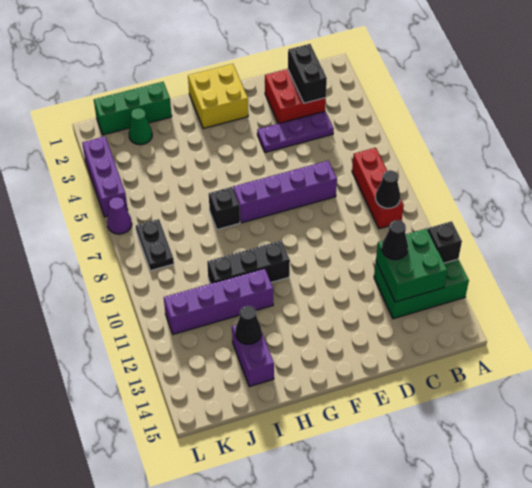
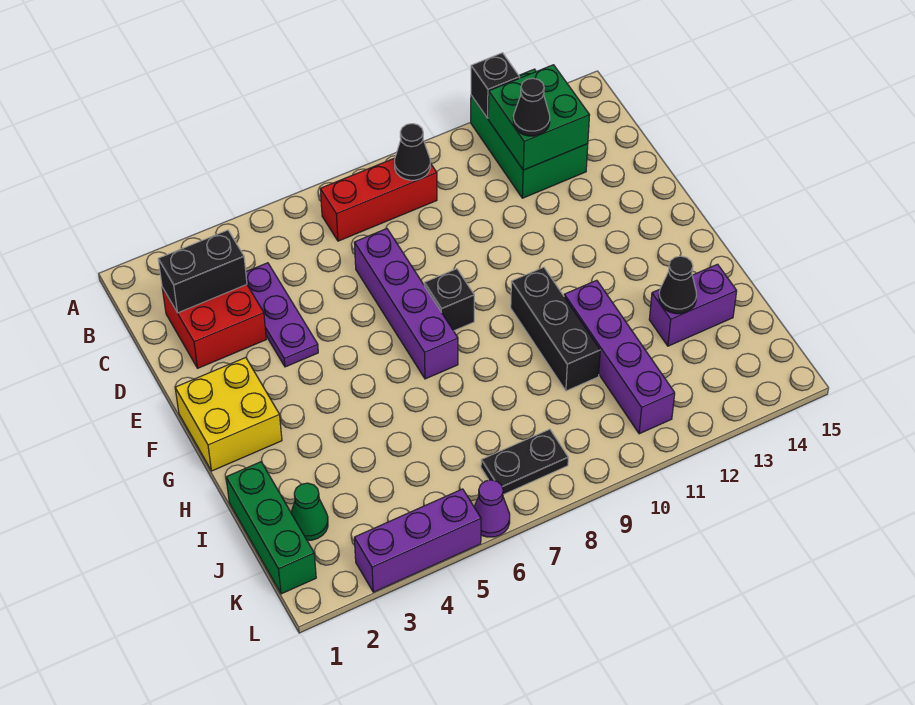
black 1x1 brick [209,187,240,230] -> black 1x1 brick moved to [424,269,474,331]

